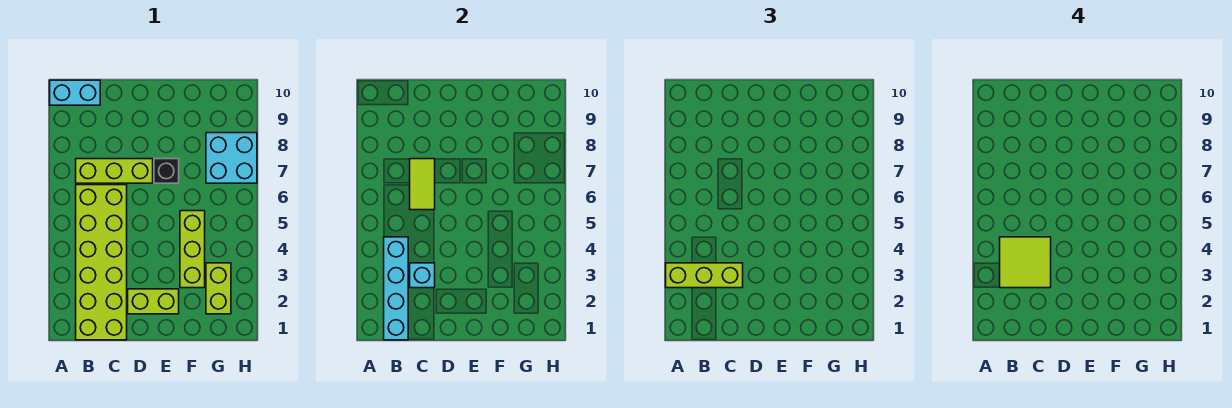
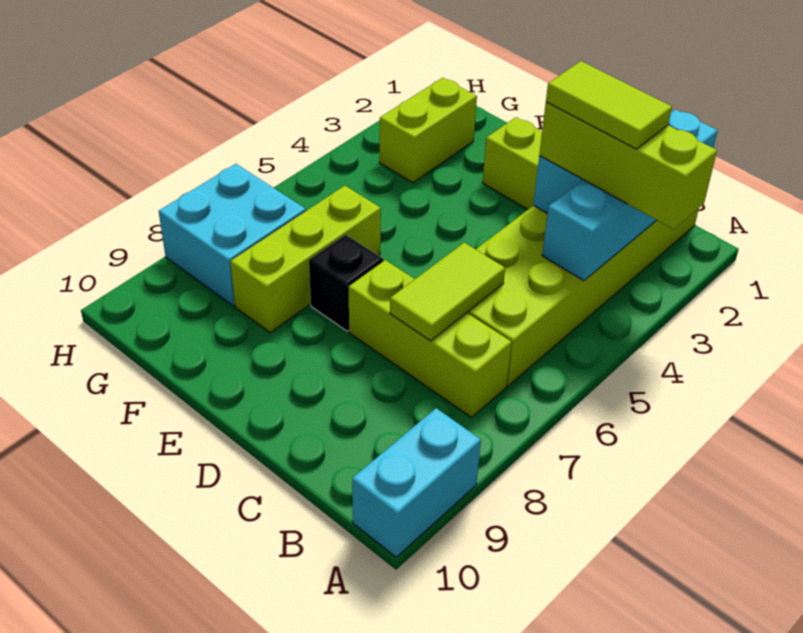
cyan 1x2 brick [50,80,100,105] -> cyan 1x2 brick turned to [352,408,481,557]
lime 2x2 tile [1000,237,1051,288] -> lime 1x2 tile [546,61,672,149]
lime 1x3 brick [180,211,205,288] -> lime 1x3 brick moved to [230,186,381,332]

